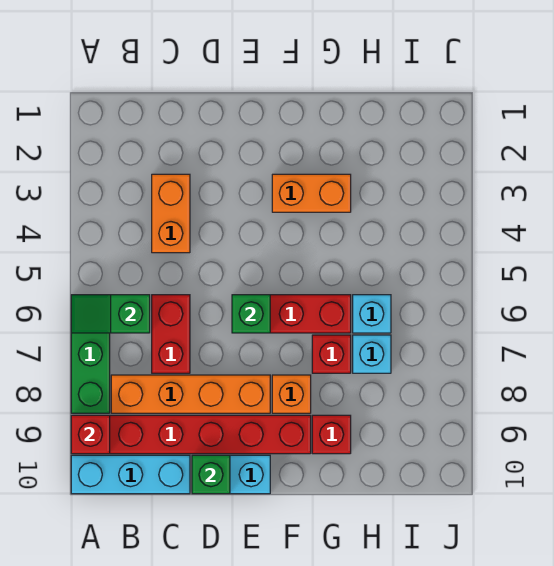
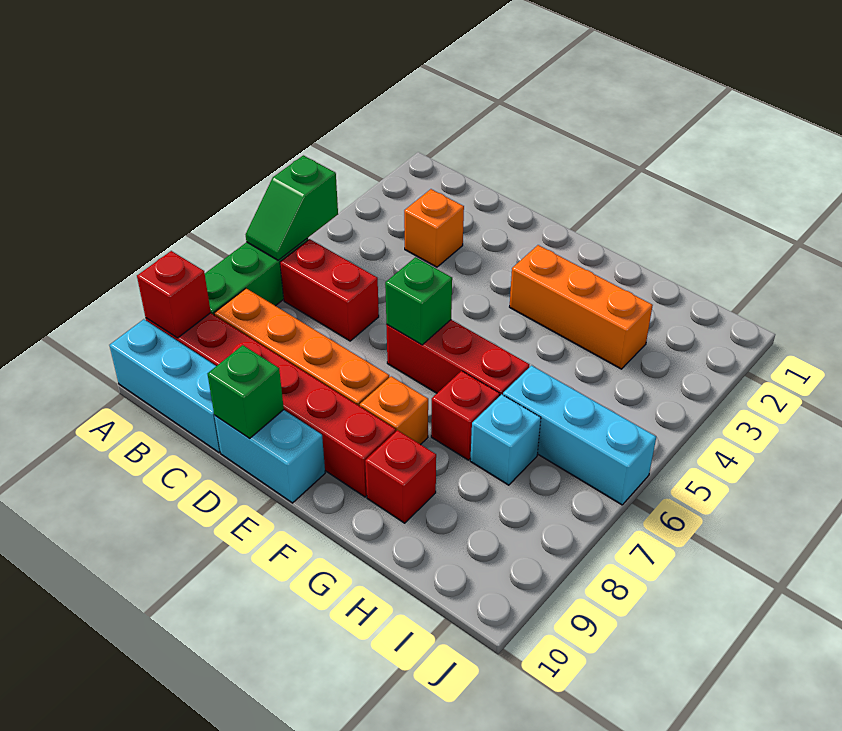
green 1x2 slope [71,295,150,333] -> green 1x2 slope turned to [246,155,338,260]
orange 1x2 brick [152,174,190,253] -> orange 1x1 brick [404,189,464,267]
red 1x2 brick [152,295,190,373] -> red 1x2 brick turned to [280,239,379,341]
orange 1x2 brick [272,174,351,212] -> orange 1x3 brick [510,245,653,369]
cyan 1x1 brick [353,295,391,333] -> cyan 1x3 brick [503,366,656,505]

